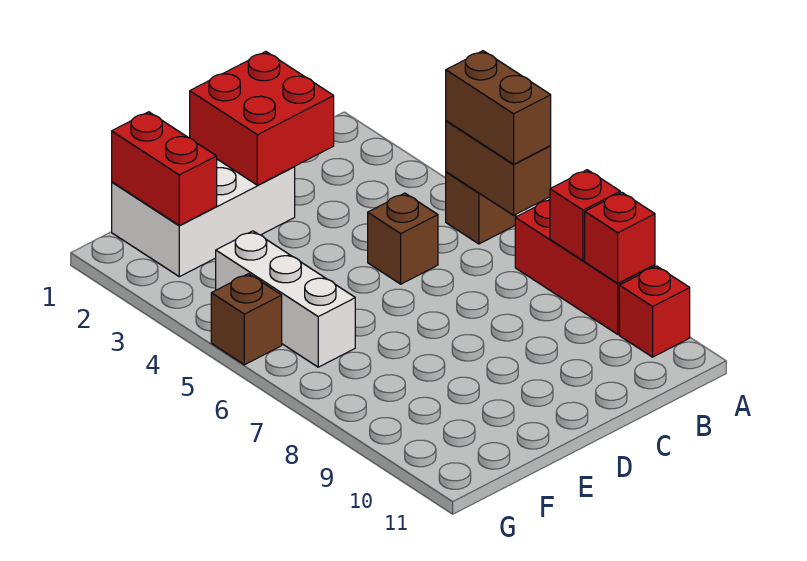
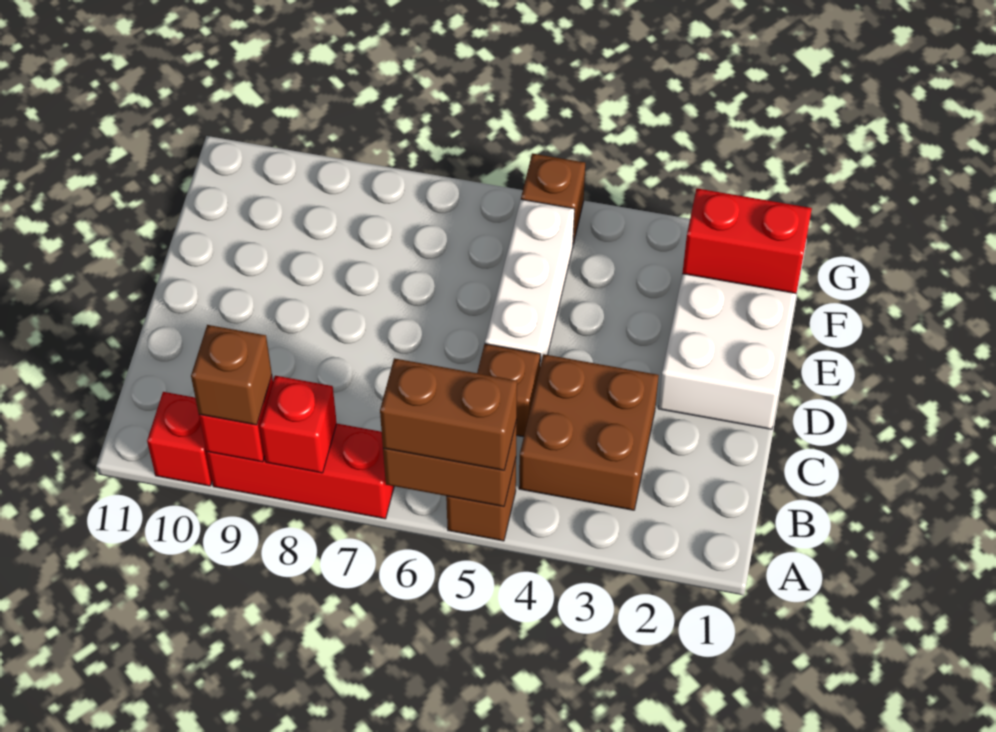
none -> brown 1x1 brick [191,325,272,425]
none -> brown 2x2 brick [519,354,659,510]
red 2x2 brick [190,52,334,185] -> none
white 1x3 brick [216,231,355,367] -> white 1x3 brick turned to [485,200,575,366]

